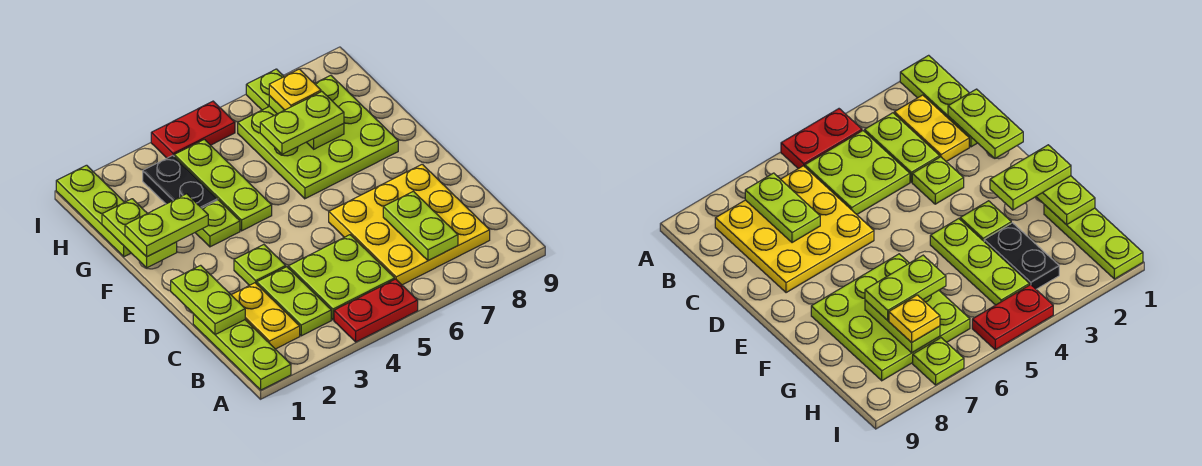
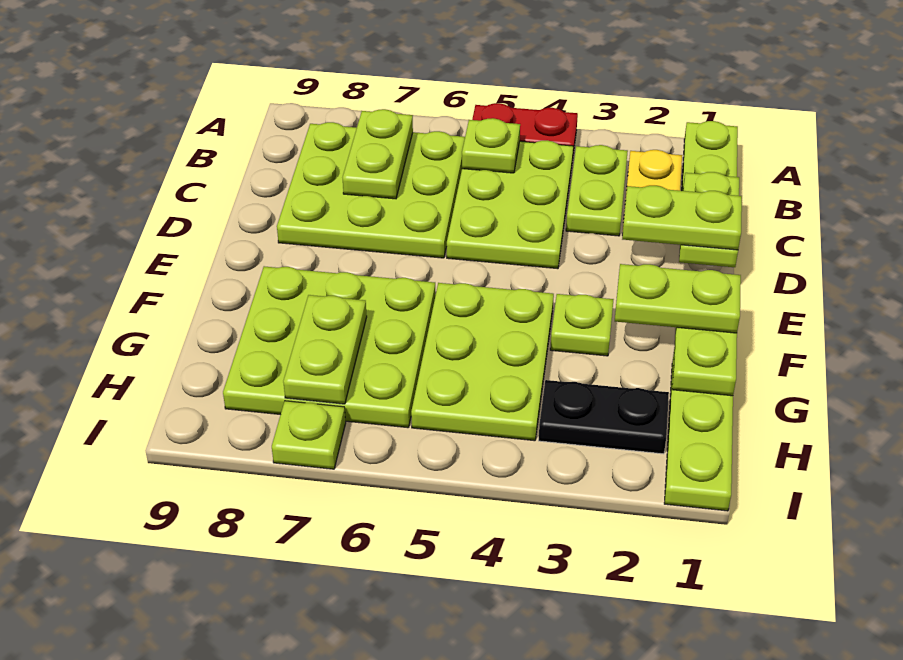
lime 2x2 plate [288,235,395,320] -> lime 2x3 plate [447,141,573,269]
yellow 3x3 plate [329,164,490,285] -> lime 3x3 plate [277,122,465,258]
lime 1x1 plate [234,245,286,285] -> lime 1x1 plate moved to [462,118,520,173]
lime 1x3 plate [174,139,272,231] -> lime 2x3 plate [411,283,554,441]
black 1x2 plate [143,155,217,208] -> black 1x2 plate turned to [539,380,669,454]
lime 1x2 plate [260,92,344,154] -> lime 1x2 plate moved to [622,186,742,250]
yellow 1x1 plate [269,69,321,110] -> none
red 1x2 plate [151,101,235,158] -> none

